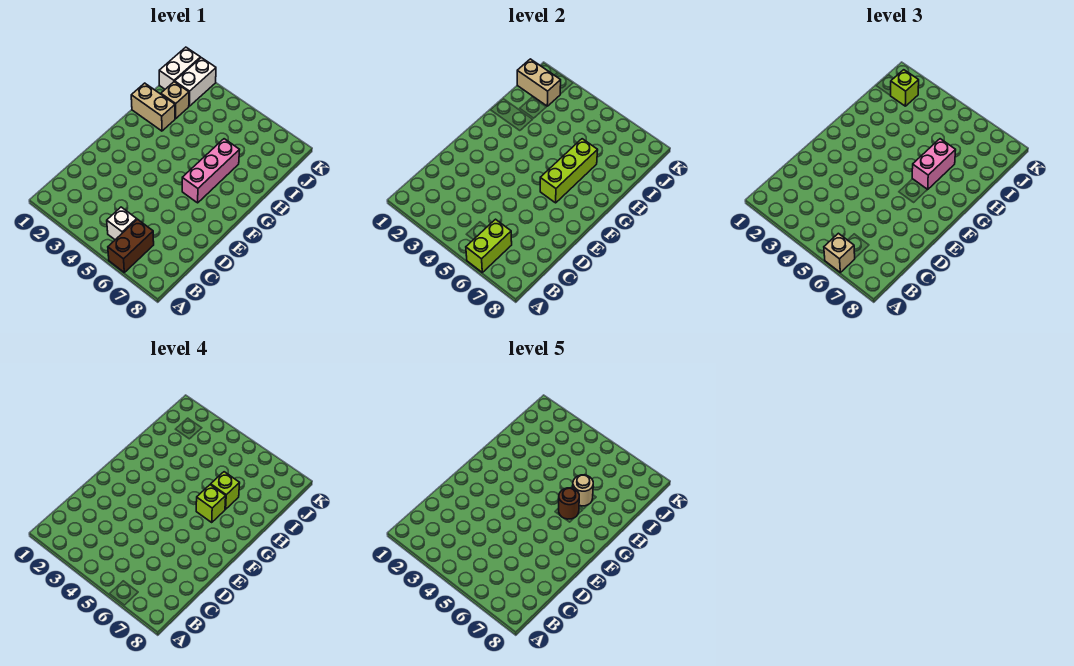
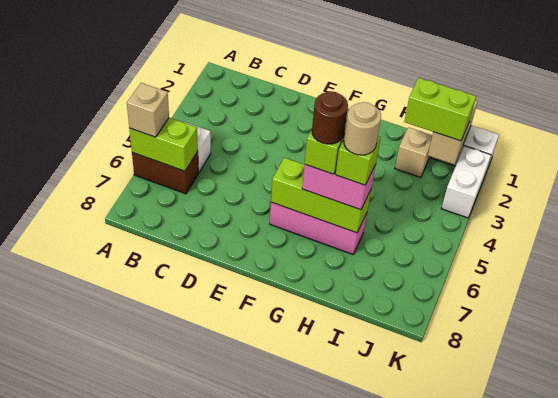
tan 1x2 brick [131,83,175,131] -> none
white 1x2 brick [175,58,216,106] -> white 1x2 brick turned to [441,146,491,218]
lime 1x1 brick [891,70,919,106] -> lime 1x2 brick [404,78,476,141]

